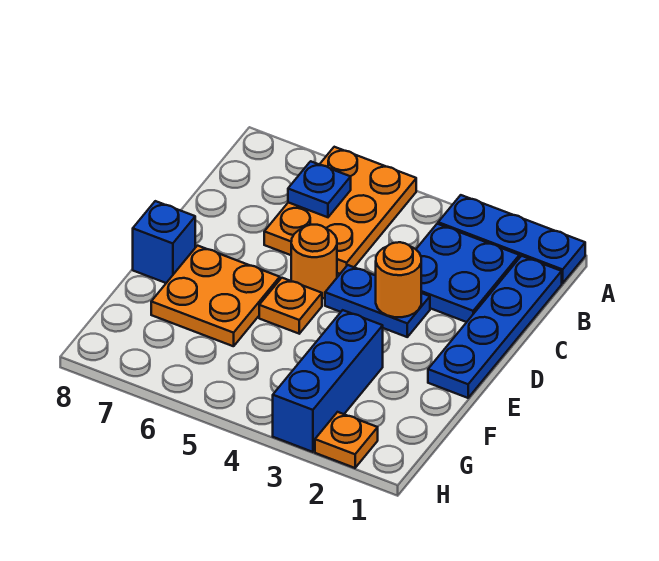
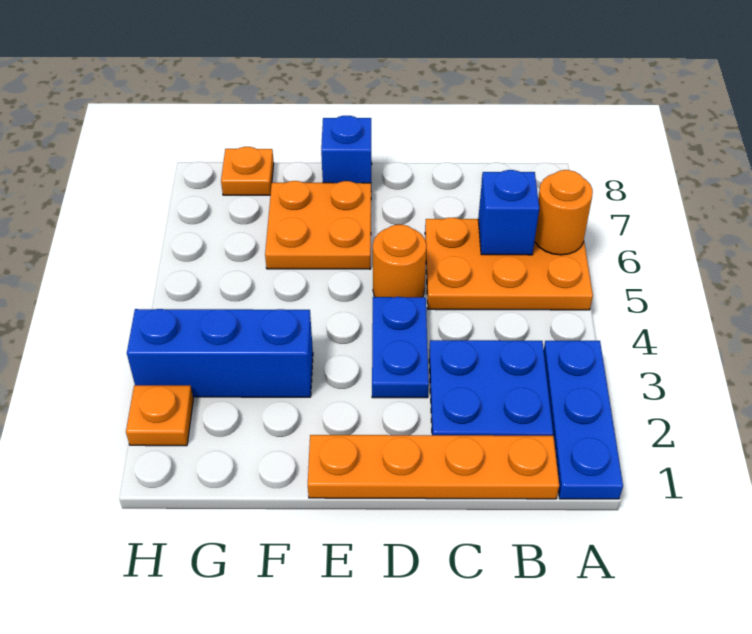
blue 1x4 plate [428,256,562,398] -> orange 1x4 plate [308,435,559,499]
blue 1x1 plate [288,161,351,217] -> blue 1x1 brick [478,170,539,255]
orange 1x1 round brick [376,242,421,317] -> orange 1x1 round brick moved to [535,170,593,255]
orange 1x1 plate [259,278,322,334] -> orange 1x1 plate moved to [221,147,274,195]

